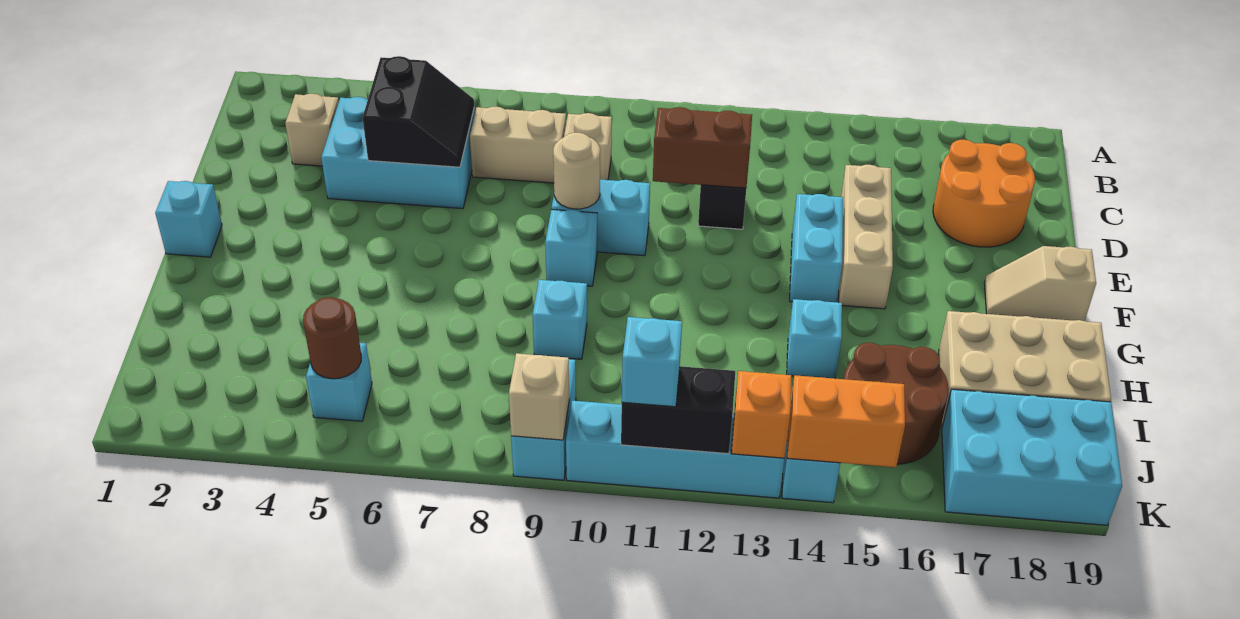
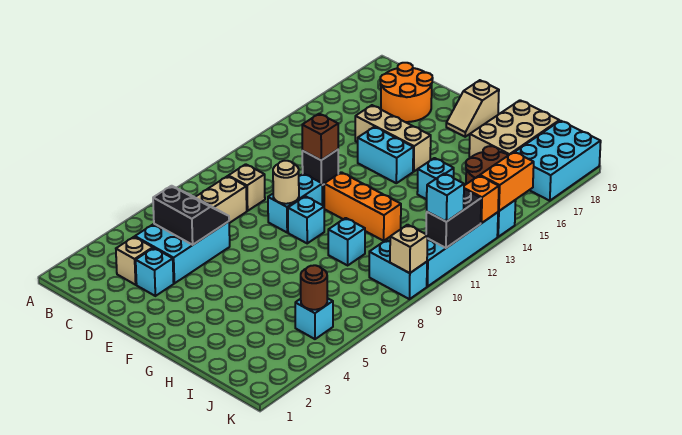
brown 1x2 brick [653,107,752,188] -> brown 1x1 brick [302,114,338,160]
cyan 1x1 brick [155,181,222,257] -> cyan 1x1 brick moved to [136,248,174,296]
none -> orange 1x3 brick [324,172,401,241]

